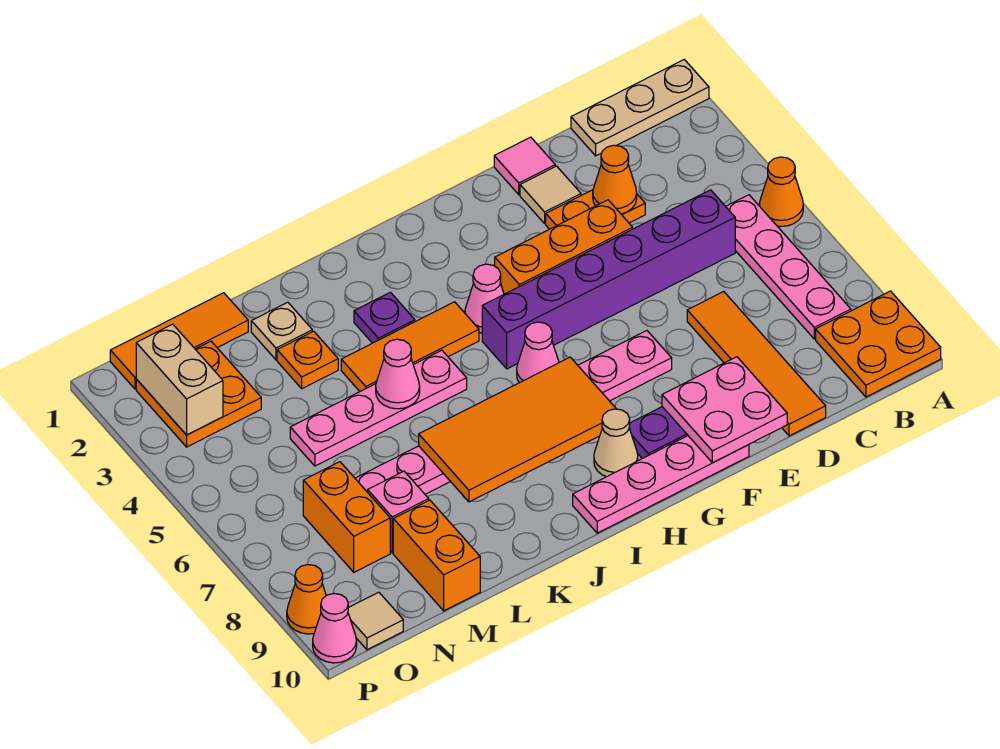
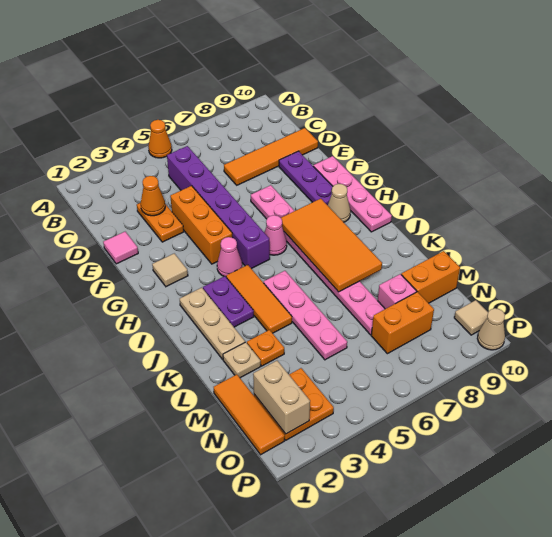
tan 1x3 plate [571,60,709,156] -> tan 1x3 plate moved to [180,288,245,359]
orange 2x2 plate [816,291,941,397] -> none
pink 1x4 plate [726,195,851,339] -> none
tan 1x1 tile [520,166,581,223] -> tan 1x1 tile moved to [152,253,188,287]
pink 2x2 plate [662,357,787,463] -> none
purple 1x1 plate [354,292,415,343] -> purple 1x2 plate [203,276,254,327]
pink 1x1 cone [376,339,420,409] -> none
tan 1x2 brick [136,324,223,435] -> tan 1x2 brick turned to [253,361,310,434]
orange 1x1 cone [287,565,326,634] -> none
pink 1x1 cone [313,593,357,663] -> tan 1x1 cone [477,308,505,350]

